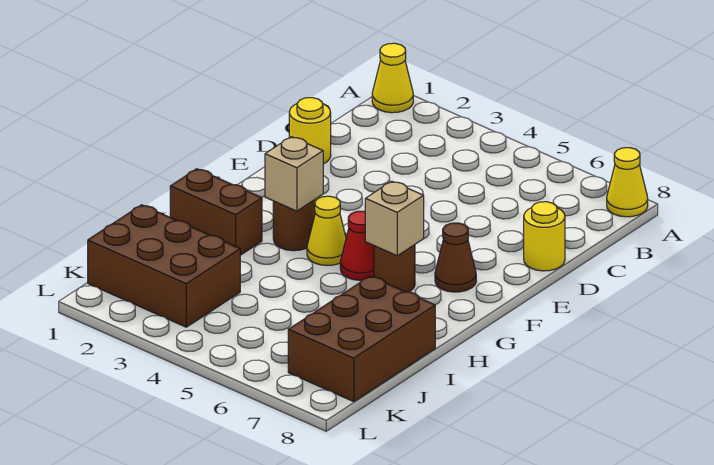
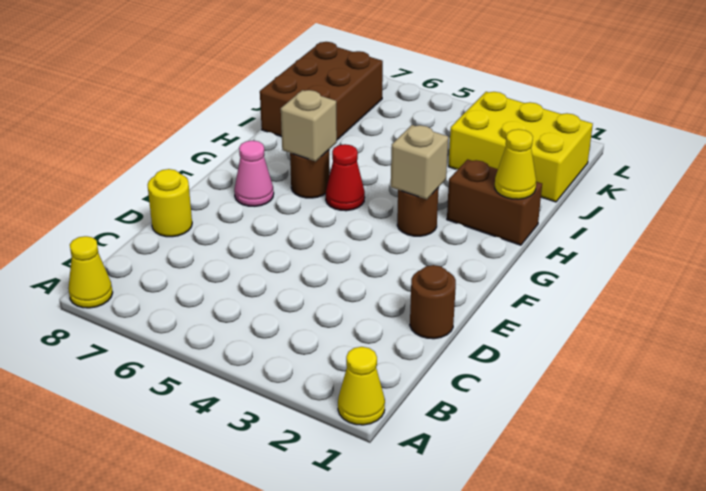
yellow 1x1 round brick [289,98,331,164] -> brown 1x1 round brick [410,265,456,339]
brown 1x1 cone [435,223,476,292] -> pink 1x1 cone [234,141,274,206]
yellow 1x1 cone [307,196,346,265] -> yellow 1x1 cone moved to [495,129,536,199]
brown 2x3 brick [88,205,240,327] -> yellow 2x3 brick [449,92,593,202]

